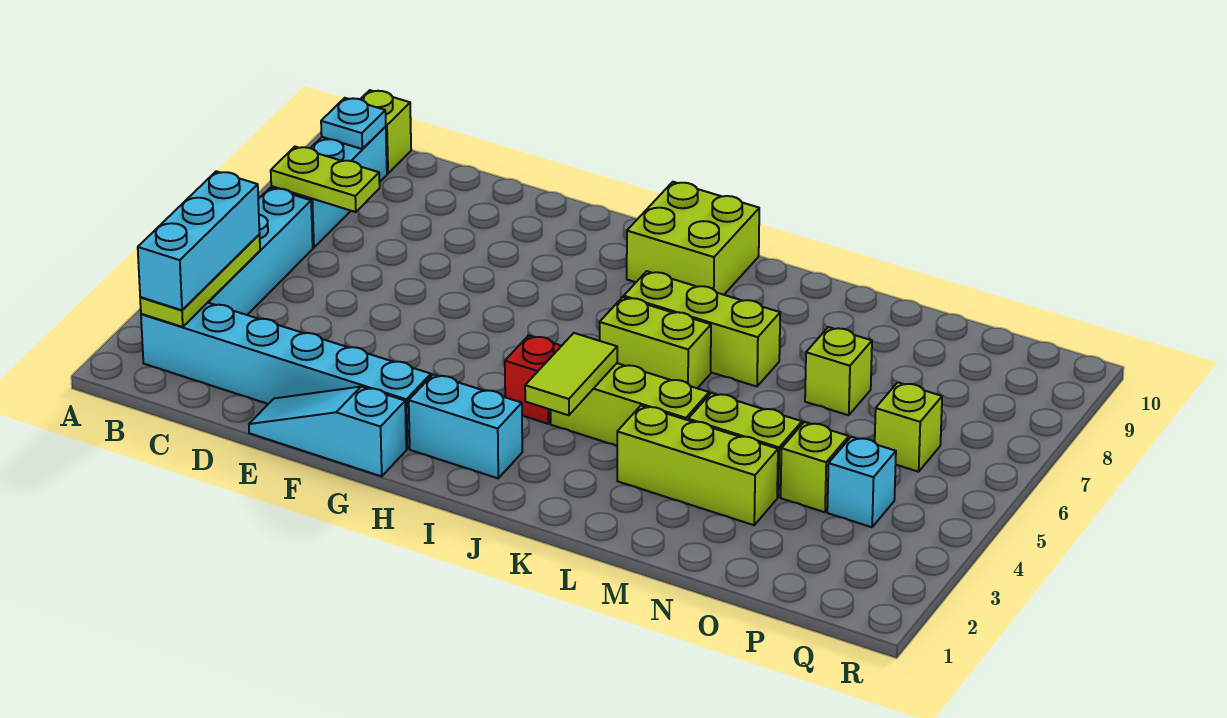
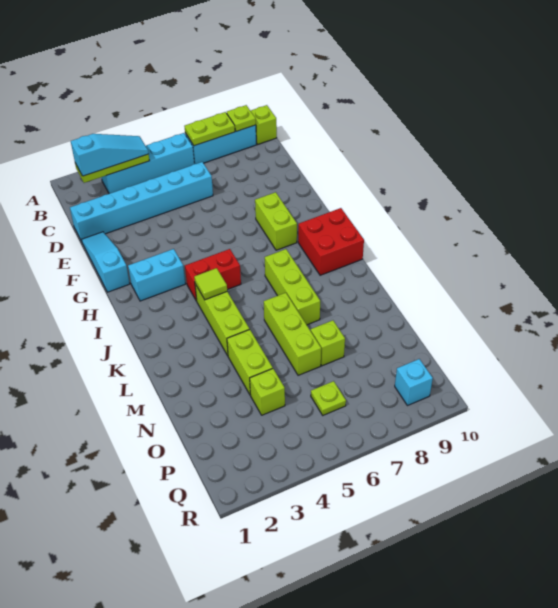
cyan 1x6 brick [141,303,431,449] -> cyan 1x6 brick turned to [70,162,213,241]
cyan 1x3 brick [138,171,260,310] -> cyan 1x3 slope [71,134,149,176]
lime 1x2 plate [271,147,380,212] -> lime 1x2 plate turned to [184,112,235,146]
cyan 1x1 plate [321,98,386,149] -> lime 1x1 plate [227,105,256,132]
cyan 1x2 brick [409,374,522,478] -> cyan 1x2 brick turned to [128,249,185,301]
red 1x1 brick [505,335,561,424] -> red 1x2 brick [185,249,241,301]
lime 2x2 brick [627,182,759,295] -> red 2x2 brick [298,208,364,275]
lime 1x2 tile [525,333,617,415] -> lime 1x1 tile [194,268,227,300]
lime 1x2 brick [600,297,711,388] -> lime 1x2 brick moved to [255,192,297,250]
lime 1x3 brick [617,406,778,525] -> lime 1x3 brick moved to [264,293,321,375]
cyan 1x1 brick [827,437,896,527] -> cyan 1x1 brick moved to [395,359,433,405]
lime 1x1 brick [875,382,942,472] -> lime 1x1 plate [311,381,346,415]

